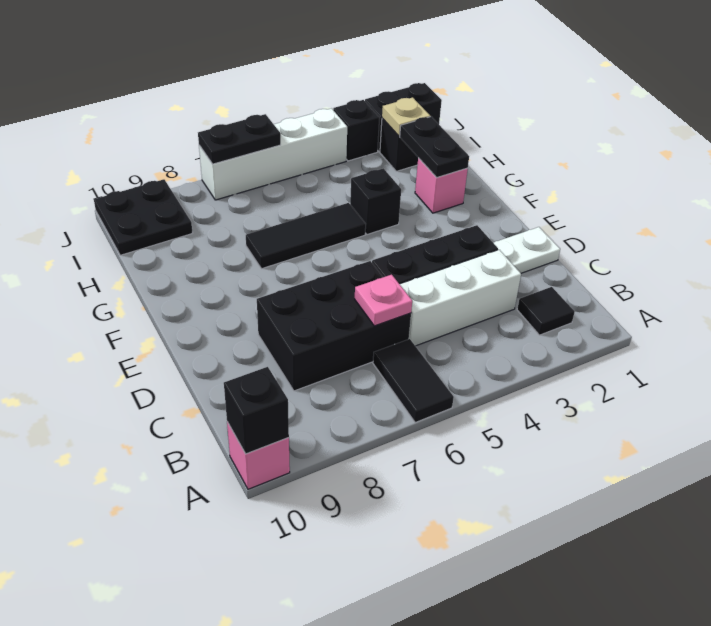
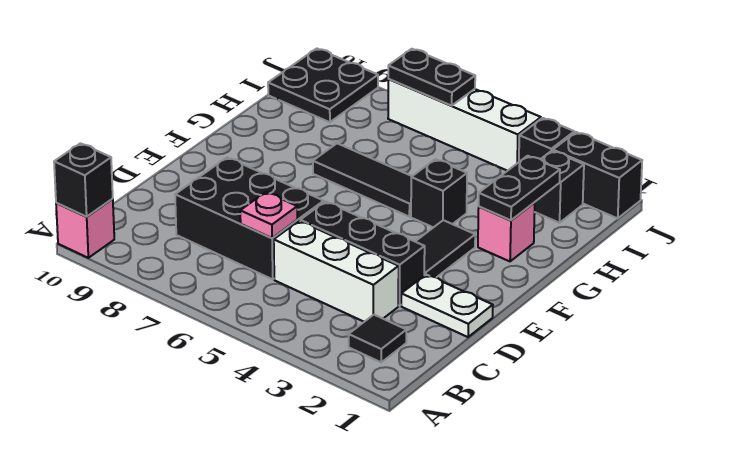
black 1x2 tile [373,339,454,422] -> black 1x2 tile moved to [415,220,475,277]
tan 1x1 plate [382,97,430,136] -> none

